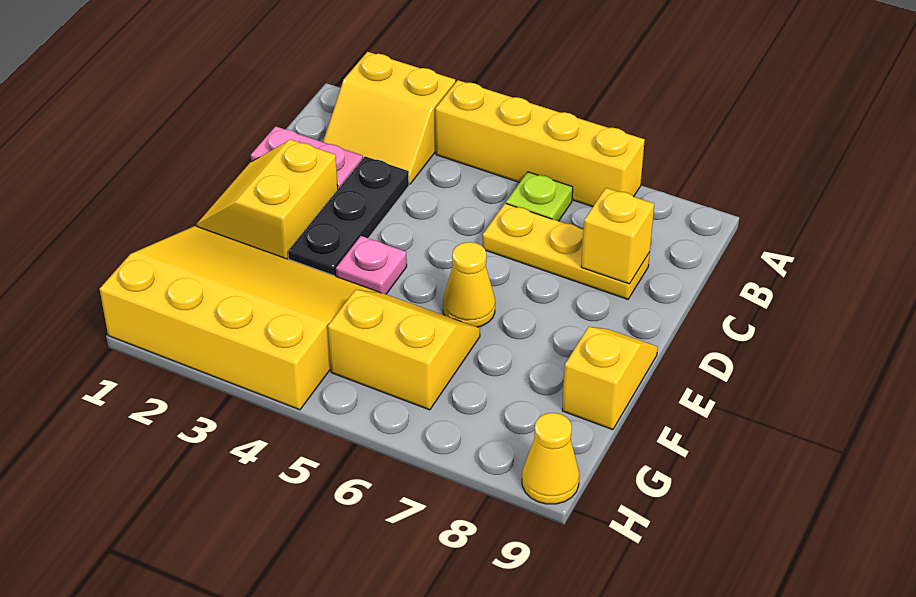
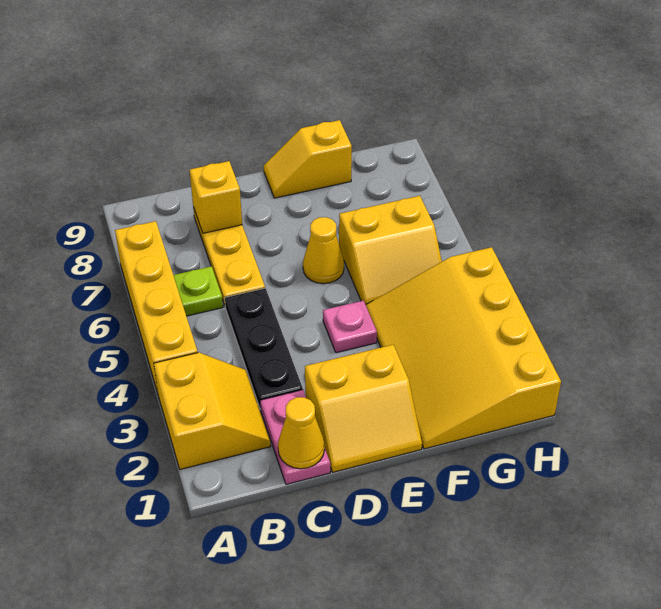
black 1x3 plate [288,156,409,276] -> black 1x3 plate turned to [225,288,303,409]
yellow 2x2 slope [328,290,480,410] -> yellow 2x2 slope turned to [339,196,442,305]
yellow 1x1 cone [522,413,579,504] -> yellow 1x1 cone moved to [278,397,324,469]

